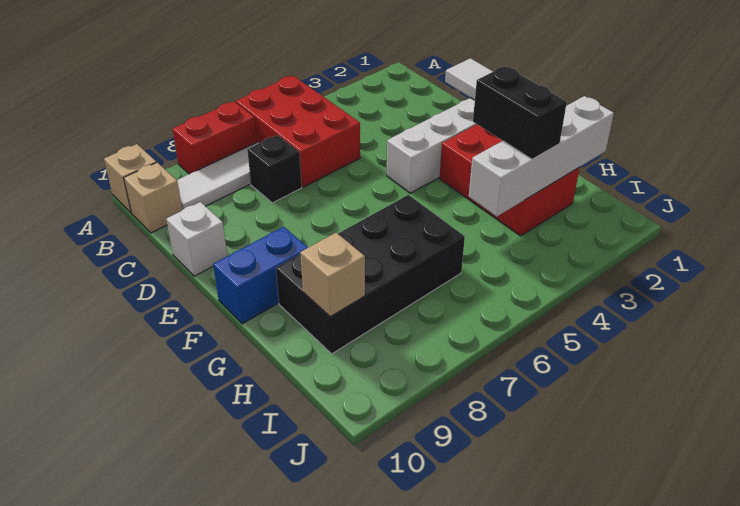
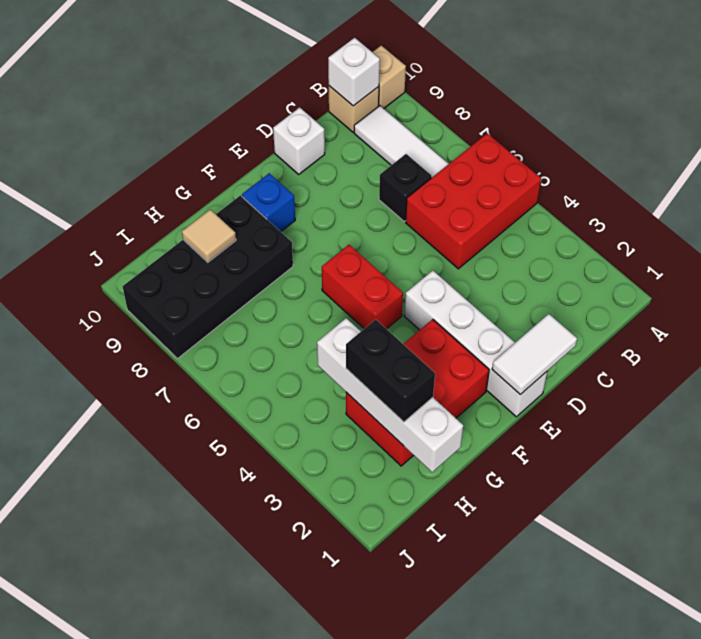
red 1x2 brick [172,102,257,174] -> red 1x2 brick moved to [322,245,403,329]
none -> white 1x1 brick [328,38,380,106]
blue 1x2 brick [213,227,308,324] -> blue 1x1 brick [242,173,295,232]
black 1x2 brick [473,66,567,159] -> black 1x2 brick turned to [346,319,435,422]
black 2x4 brick [276,195,465,354] -> black 2x4 brick turned to [123,196,293,359]
tan 1x1 brick [300,233,365,316] -> tan 1x1 tile [182,209,236,262]

